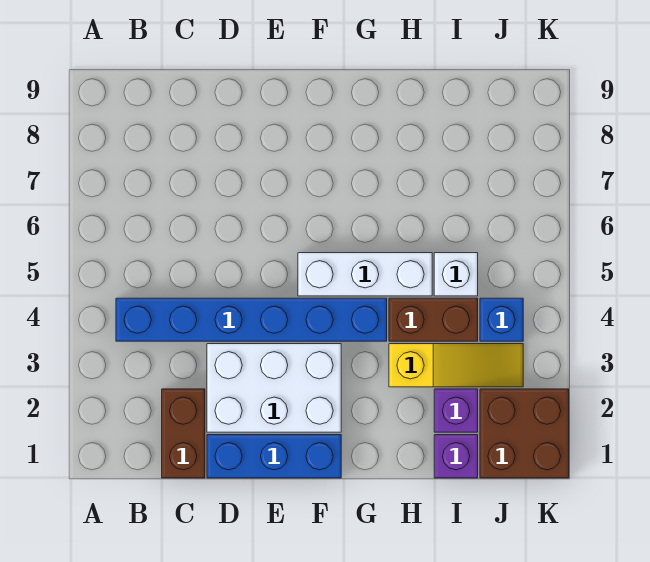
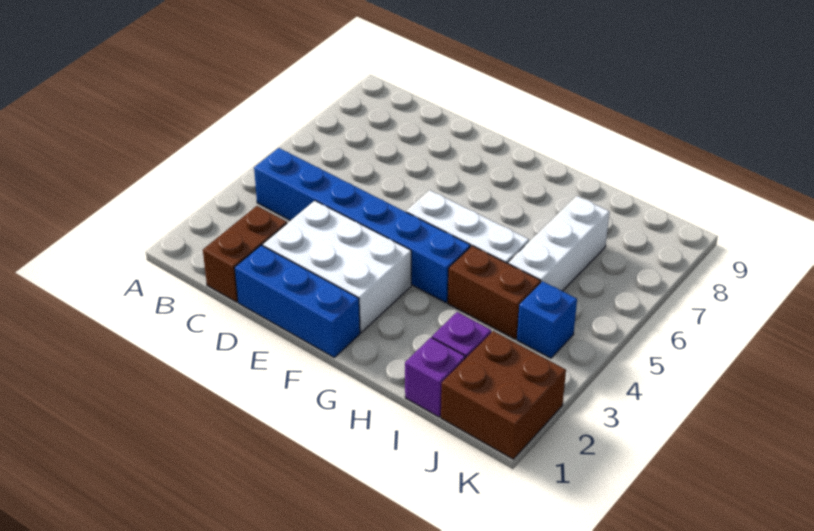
yellow 1x3 slope [389,344,523,387] -> none
white 1x1 brick [434,253,478,296] -> white 1x3 brick [508,196,610,291]

